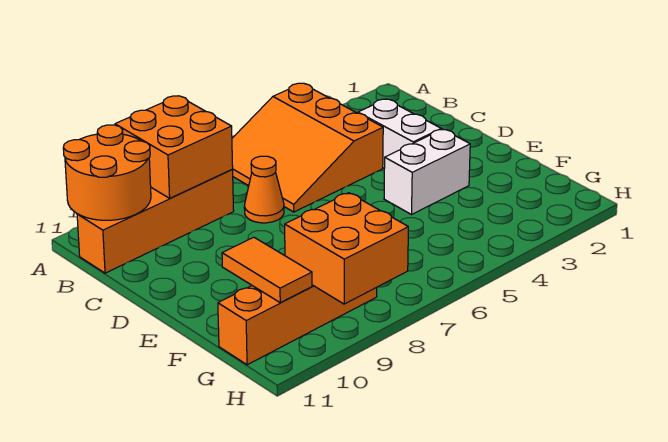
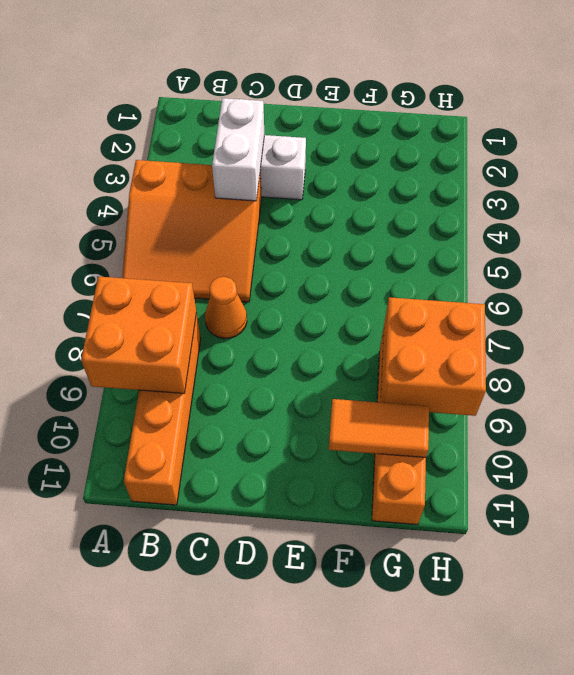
orange 2x2 round brick [63,125,151,220] -> none
white 1x2 brick [384,129,470,214] -> white 1x2 brick moved to [212,98,264,201]

